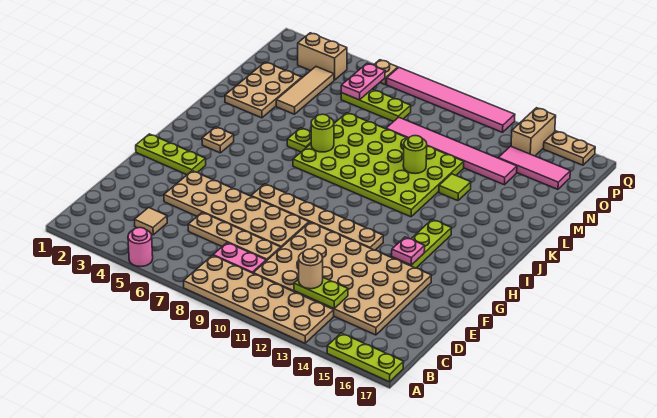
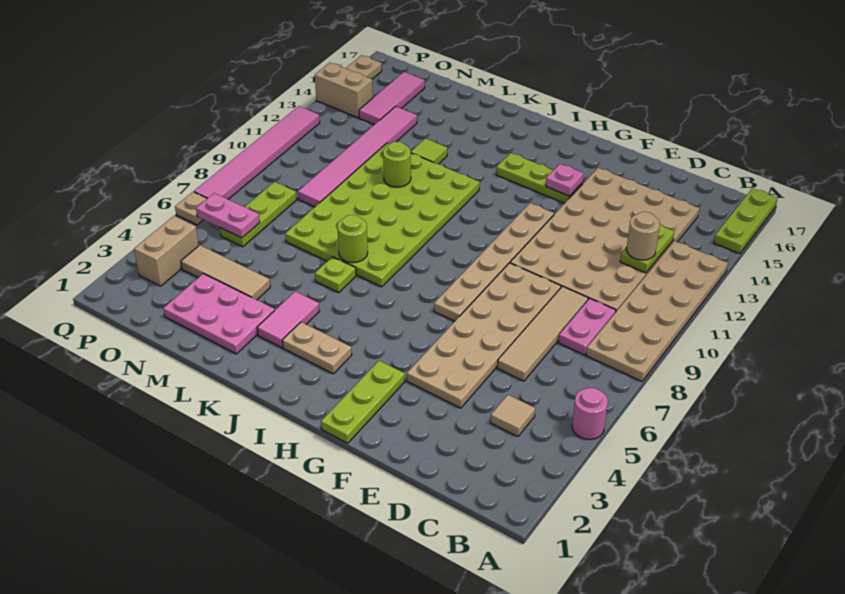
tan 1x4 plate [188,212,281,261] -> tan 1x4 tile [497,286,588,381]
tan 1x1 plate [202,127,234,153] -> tan 1x2 plate [282,322,352,374]
none -> pink 1x2 tile [257,291,319,348]
tan 2x3 plate [225,62,302,118] -> pink 2x3 plate [163,274,275,354]

